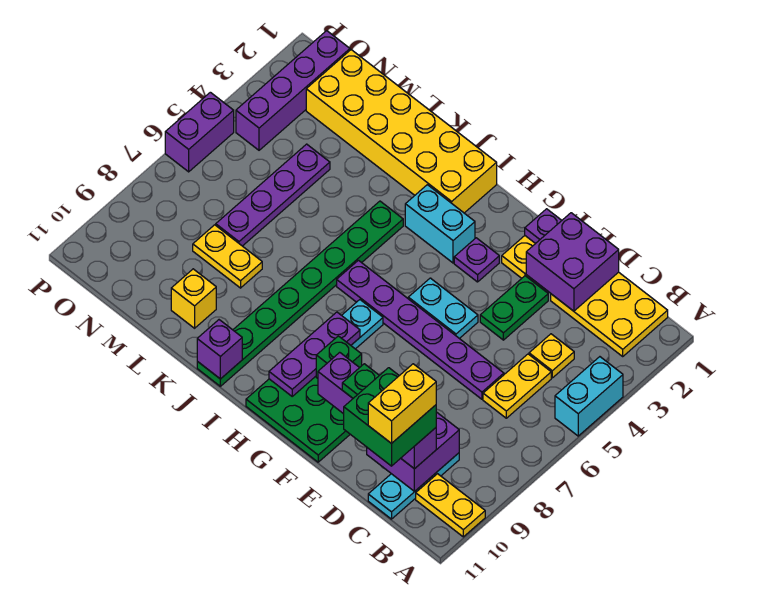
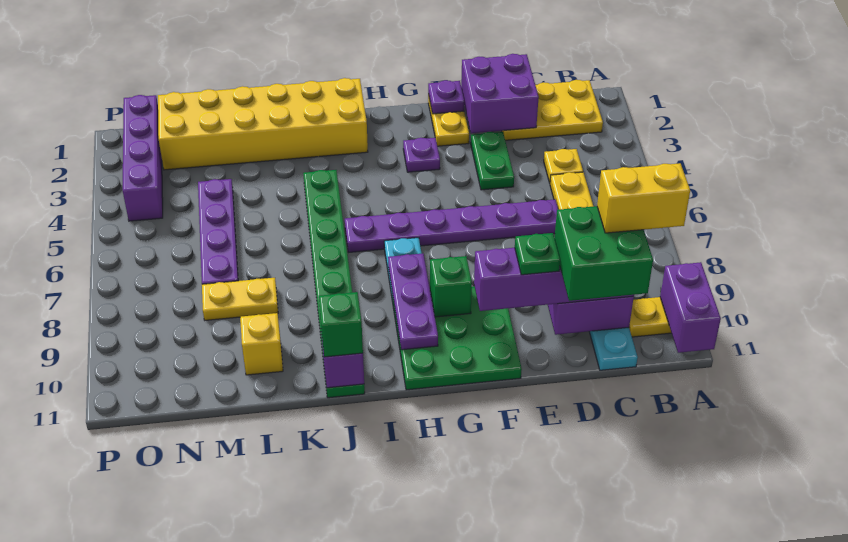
cyan 1x2 brick [555,357,623,436] -> none
yellow 1x2 brick [368,364,436,444] -> yellow 1x2 brick turned to [597,163,690,233]
cyan 1x2 plate [408,278,478,339] -> none
cyan 1x2 brick [405,185,475,263] -> none
none -> green 1x1 brick [319,292,363,357]
purple 1x2 brick [165,92,234,172] -> purple 1x2 brick moved to [660,262,721,353]

